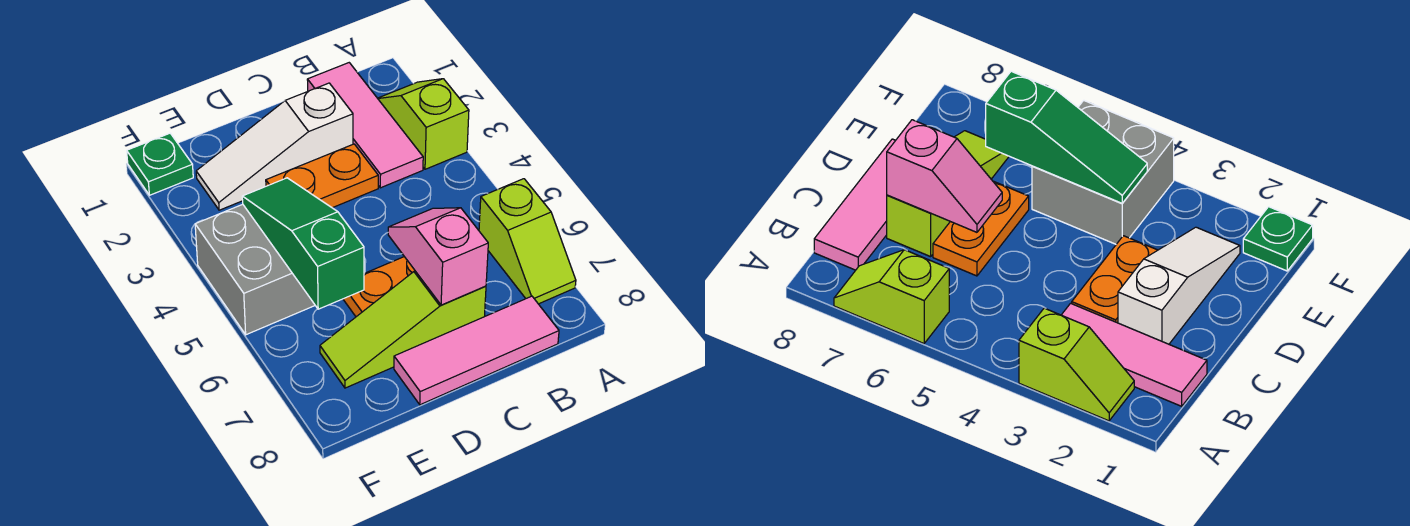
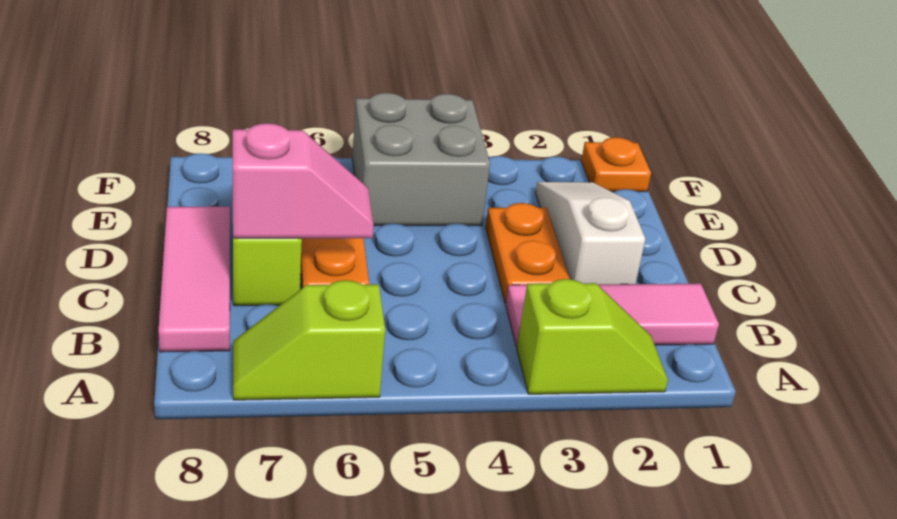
green 1x3 slope [242,178,364,309] -> none
green 1x1 plate [127,133,193,195] -> orange 1x1 plate [581,137,651,192]

